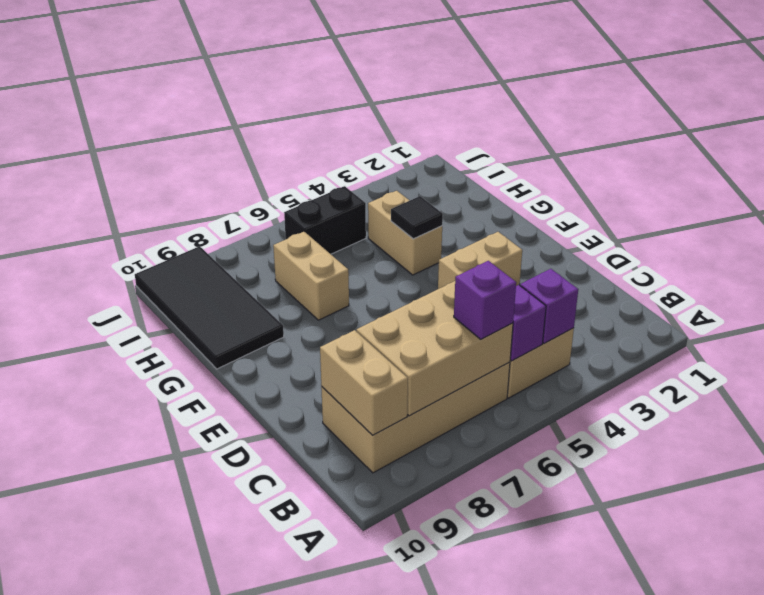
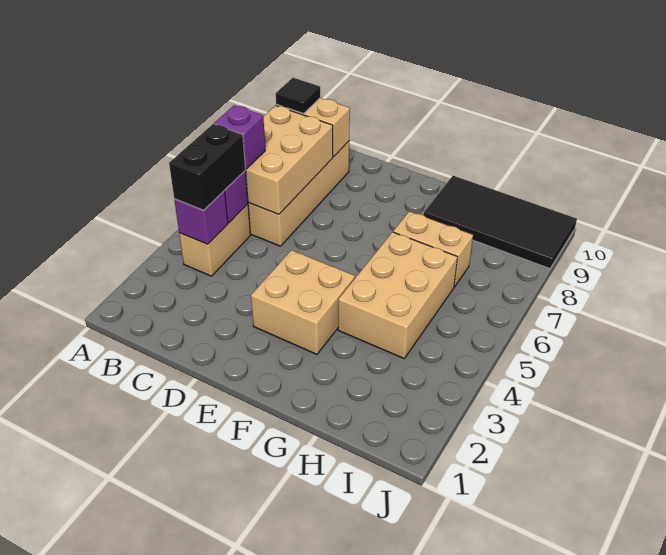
tan 1x2 brick [438,232,522,289] -> tan 2x2 brick [251,250,355,354]
tan 1x2 brick [368,191,442,275] -> tan 2x3 brick [338,232,457,358]
black 1x1 tile [391,196,443,239] -> black 1x1 tile moved to [276,78,320,114]
black 1x2 brick [284,186,366,254] -> black 1x2 brick moved to [169,124,245,210]

